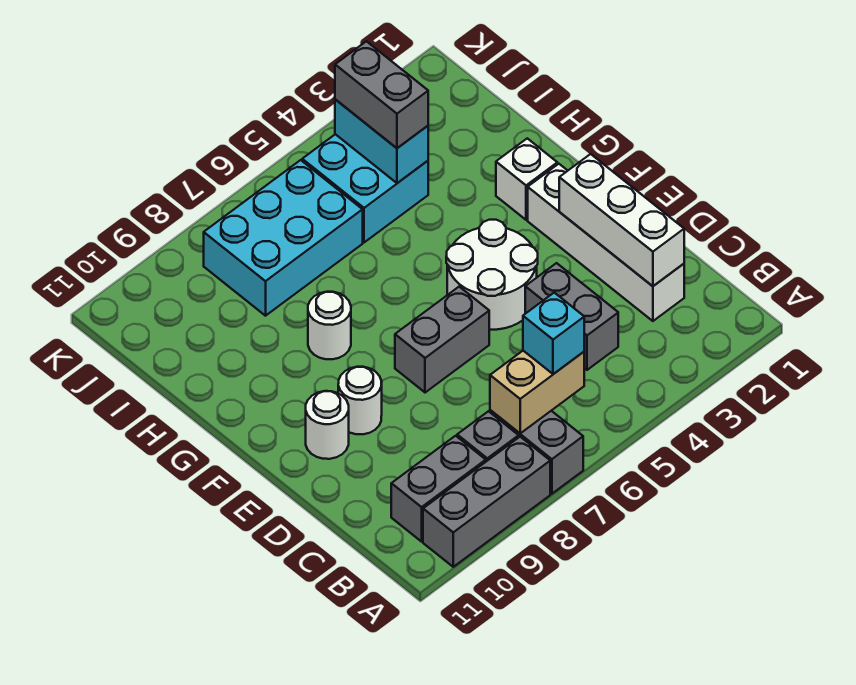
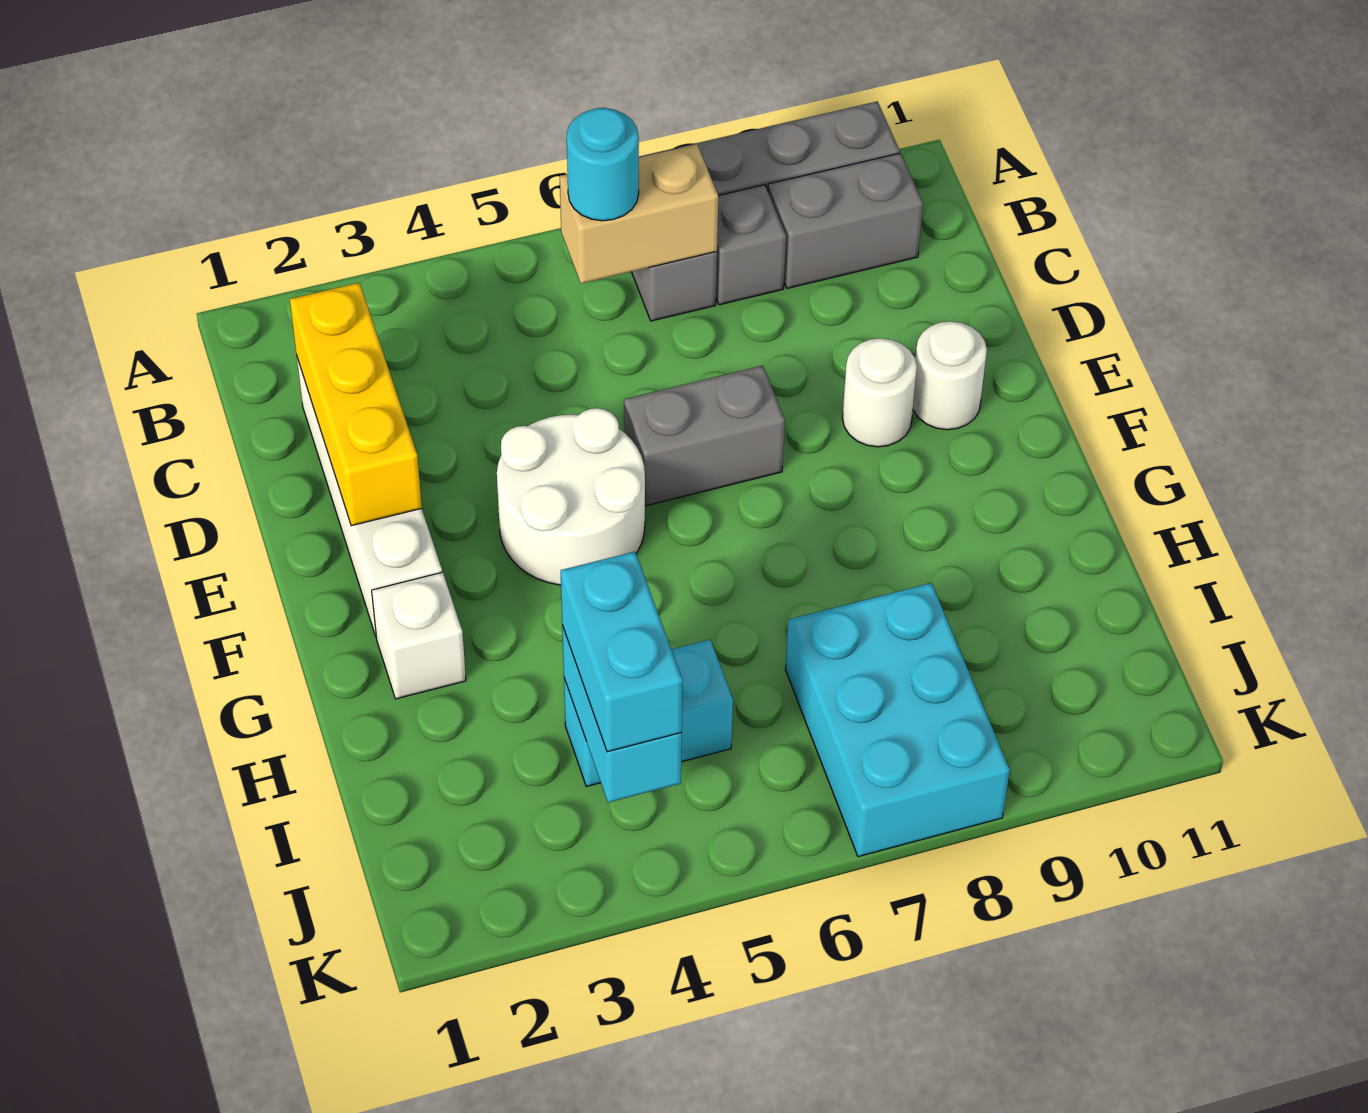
cyan 1x1 brick [523,293,584,374] -> cyan 1x1 round brick [567,108,639,221]
white 1x3 brick [559,154,684,286] -> yellow 1x3 brick [290,283,422,526]
grey 1x2 brick [525,263,618,370] -> none
white 1x1 round brick [308,292,351,359] -> none
cyan 2x2 brick [302,134,428,242] -> cyan 1x2 brick [564,640,733,786]
grey 1x2 brick [335,41,428,148] -> cyan 1x2 brick [561,552,683,752]
cyan 2x3 brick [204,160,363,316] -> cyan 2x3 brick turned to [785,583,1010,857]

